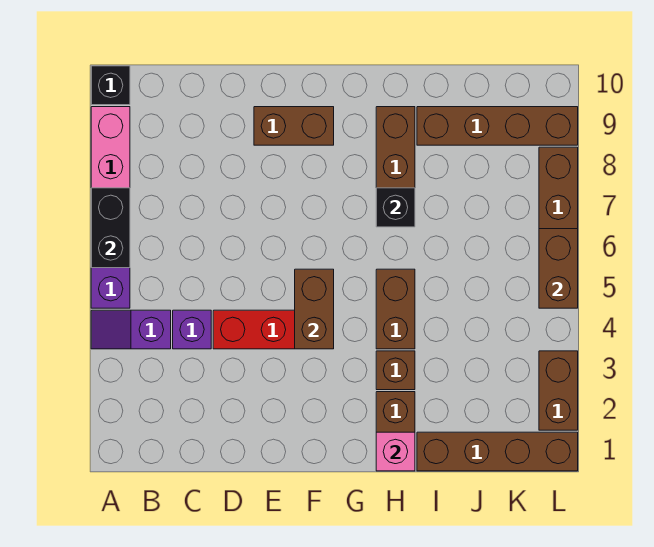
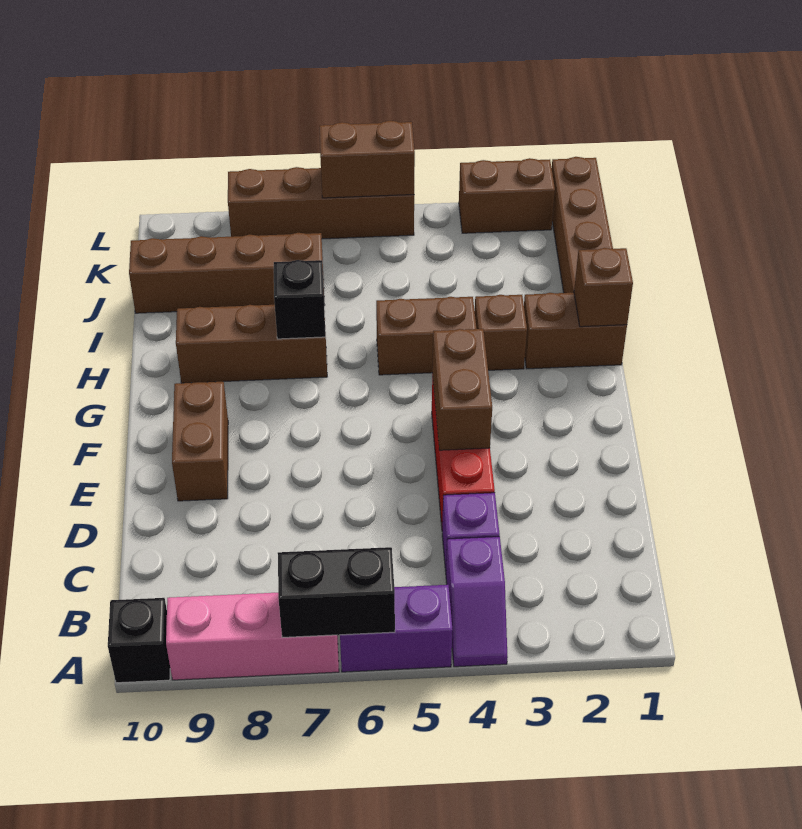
brown 1x2 brick [295,269,334,349] -> brown 1x2 brick turned to [432,329,492,450]
pink 1x1 brick [376,432,415,471] -> brown 1x1 brick [574,248,633,327]
brown 1x4 brick [417,107,578,145] -> brown 1x4 brick turned to [129,233,324,313]

